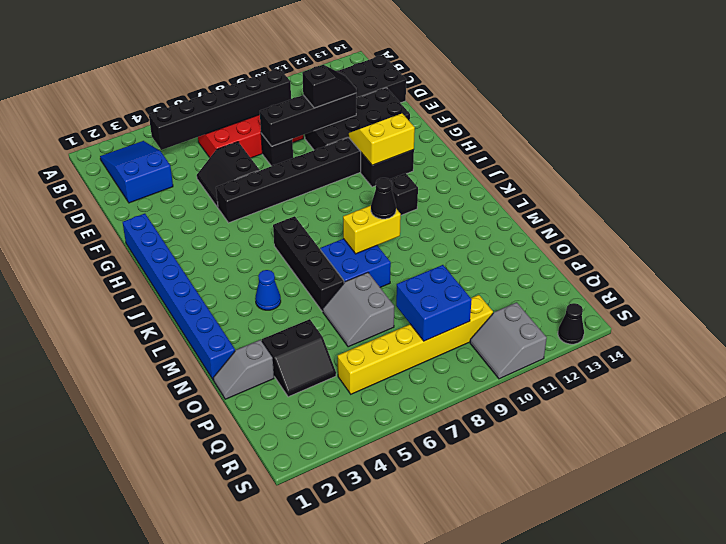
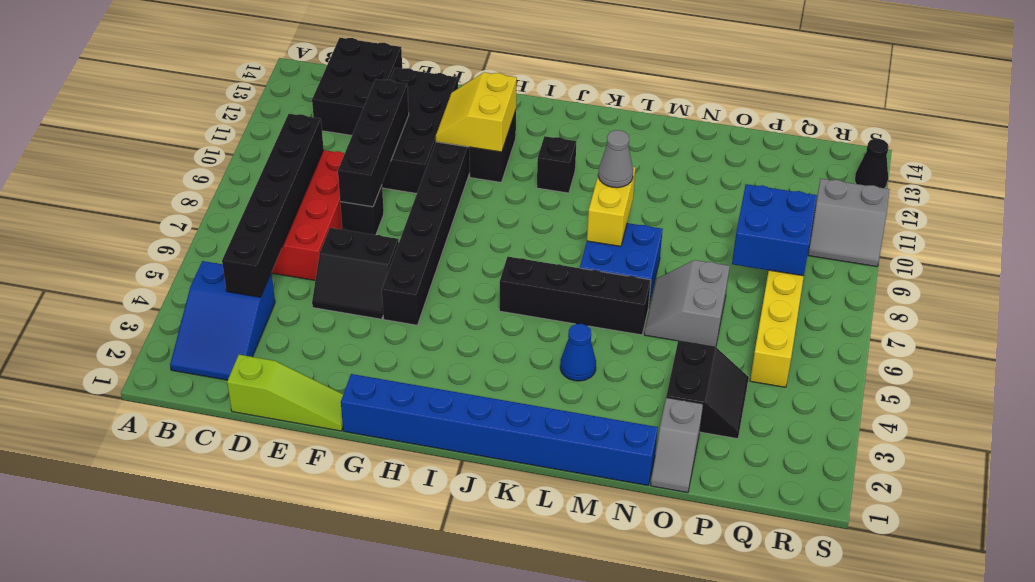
blue 2x3 slope [100,141,173,203] -> blue 2x3 slope turned to [170,261,275,380]
none -> lime 1x3 slope [227,355,343,431]
black 1x2 slope [302,65,356,108] -> none
black 1x1 cone [371,178,396,219] -> grey 1x1 cone [598,130,633,188]
grey 2x2 slope [322,272,394,347] -> grey 2x2 slope turned to [644,260,730,347]

